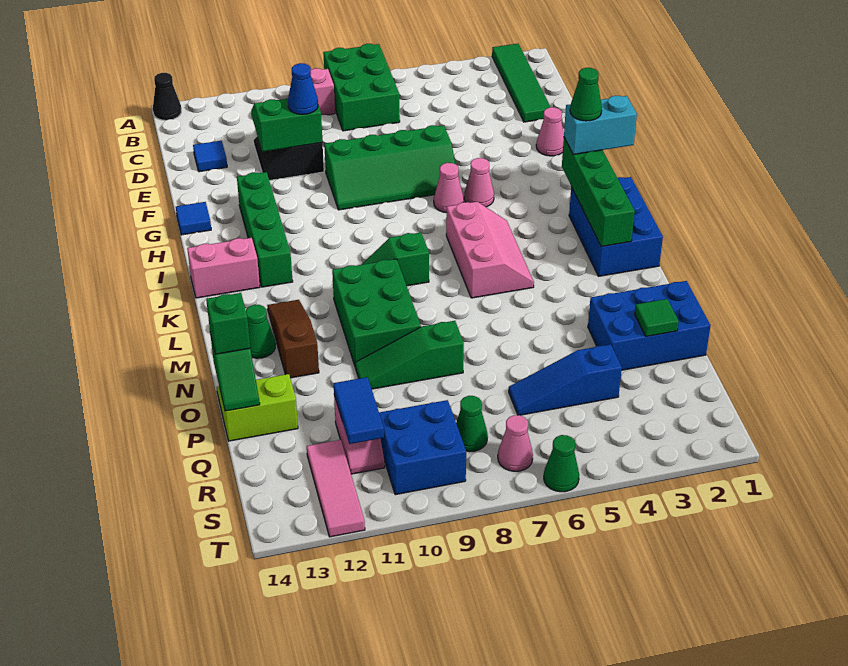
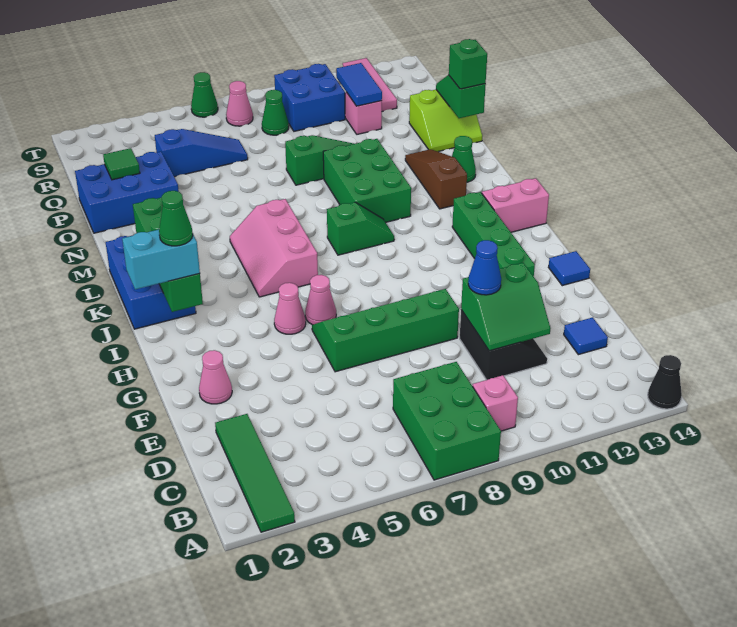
brown 1x3 slope [267,300,319,378] -> brown 1x3 slope turned to [405,149,467,209]

